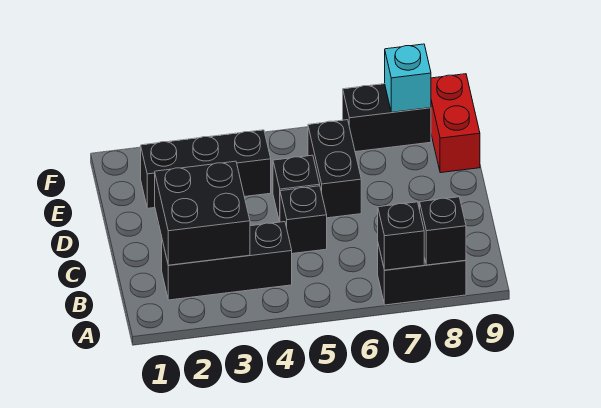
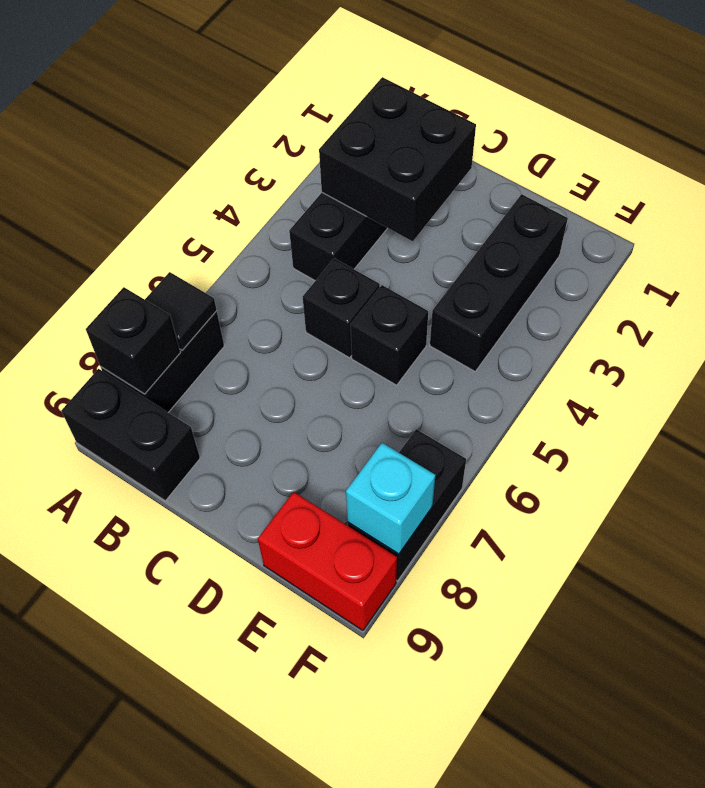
black 1x1 brick [378,202,424,270] -> black 1x1 tile [145,272,217,350]
black 1x2 brick [308,120,361,218] -> black 1x2 brick moved to [61,369,200,501]

